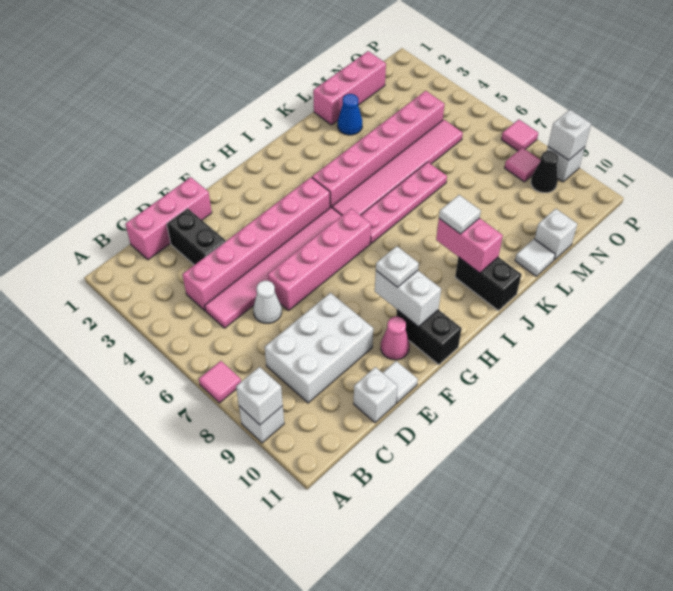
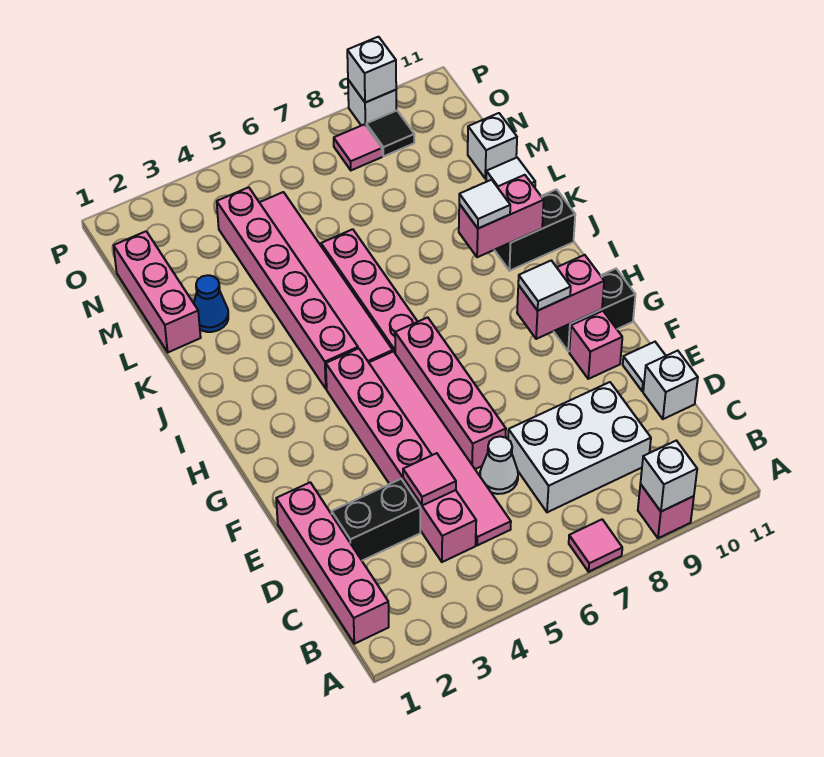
white 1x1 brick [239,406,284,443] -> pink 1x1 brick [638,484,694,538]
pink 1x3 brick [126,177,212,260] -> pink 1x4 brick [276,482,389,644]
white 2x3 brick [265,293,373,403] -> white 2x3 brick turned to [508,382,651,512]
pink 1x1 cone [381,317,410,360] -> pink 1x1 brick [569,311,622,379]
white 1x2 brick [375,271,441,327] -> pink 1x2 brick [517,255,604,339]
white 1x1 plate [376,246,419,287] -> white 1x1 tile [518,261,571,311]
black 1x1 cone [531,151,558,193] -> black 1x1 tile [366,110,414,156]
pink 1x1 tile [501,120,538,151] -> pink 1x1 tile moved to [403,453,456,506]

